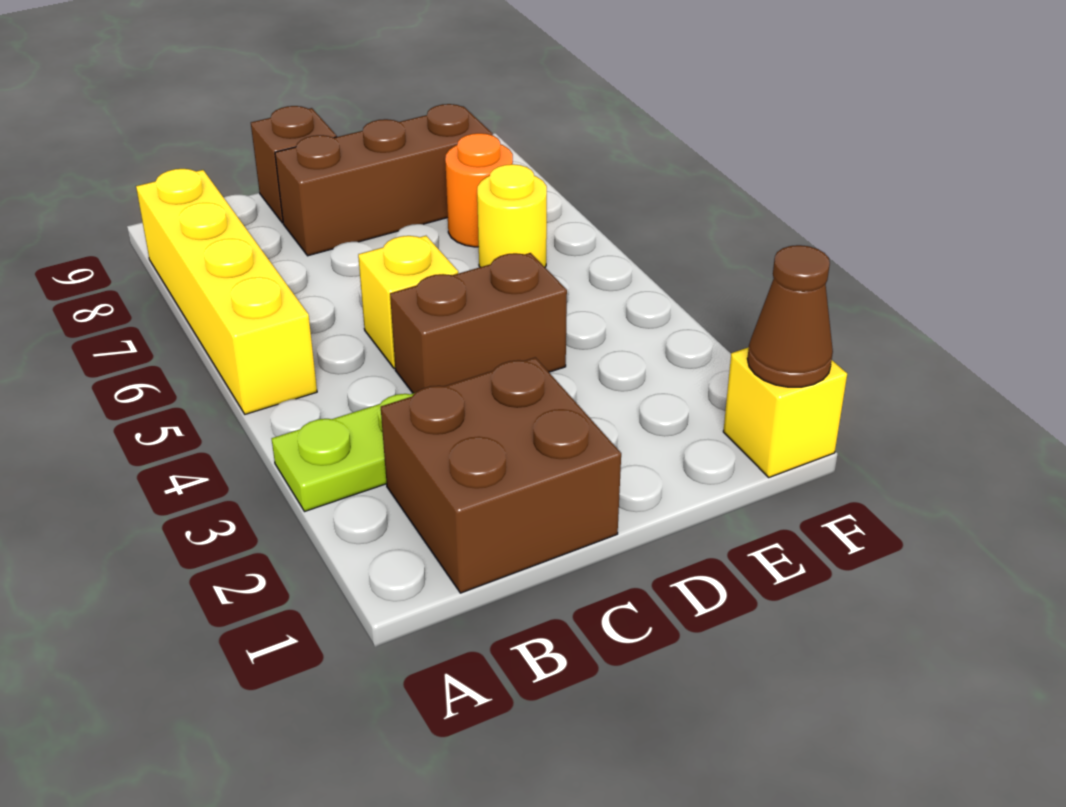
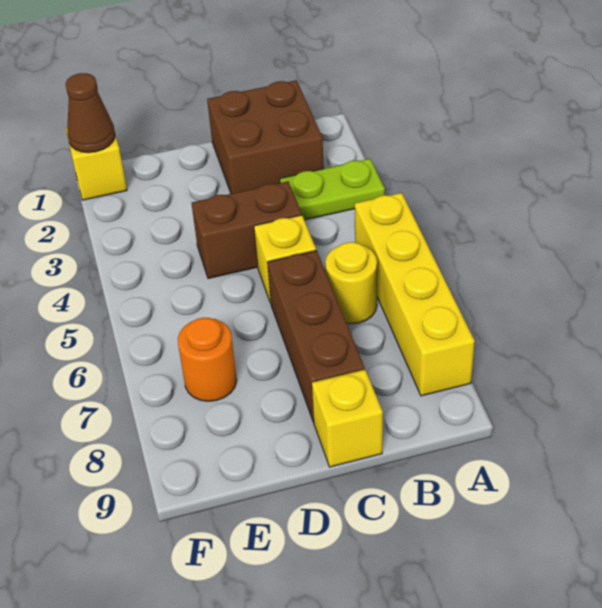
brown 1x3 brick [275,104,493,256] -> brown 1x3 brick turned to [267,251,365,422]
brown 1x1 brick [251,106,337,223] -> yellow 1x1 brick [312,370,383,467]
yellow 1x1 round brick [477,164,547,267] -> yellow 1x1 round brick moved to [325,242,377,324]

